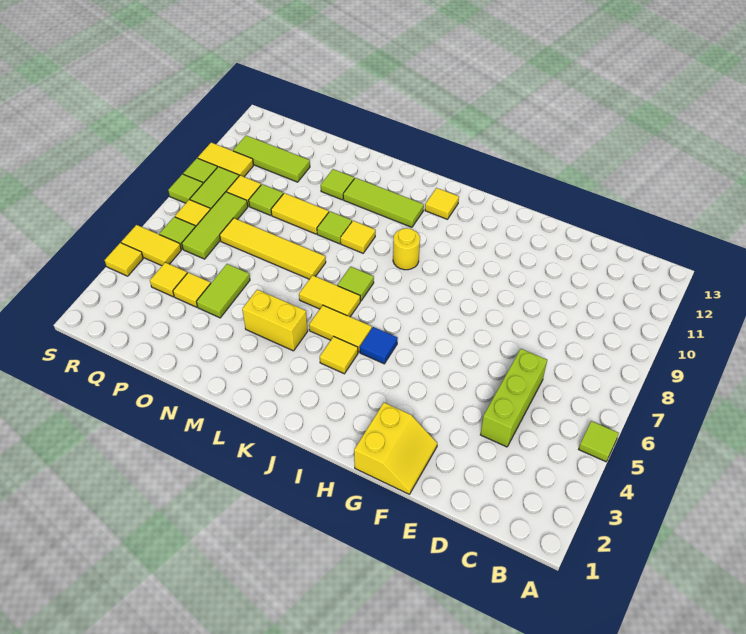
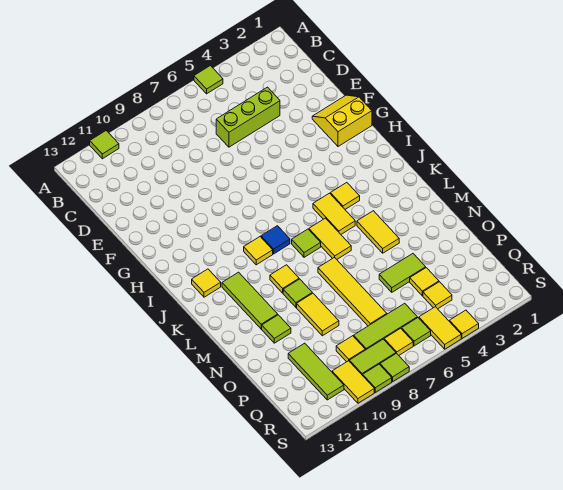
blue 1x1 tile [360,327,398,364] -> blue 1x1 tile moved to [261,226,290,254]
yellow 1x1 round brick [393,228,420,270] -> yellow 1x1 tile [244,237,273,265]
yellow 1x2 brick [242,290,308,351] -> yellow 1x2 tile [357,211,399,253]
lime 1x1 tile [249,184,283,215] -> lime 1x1 tile moved to [90,131,119,159]

